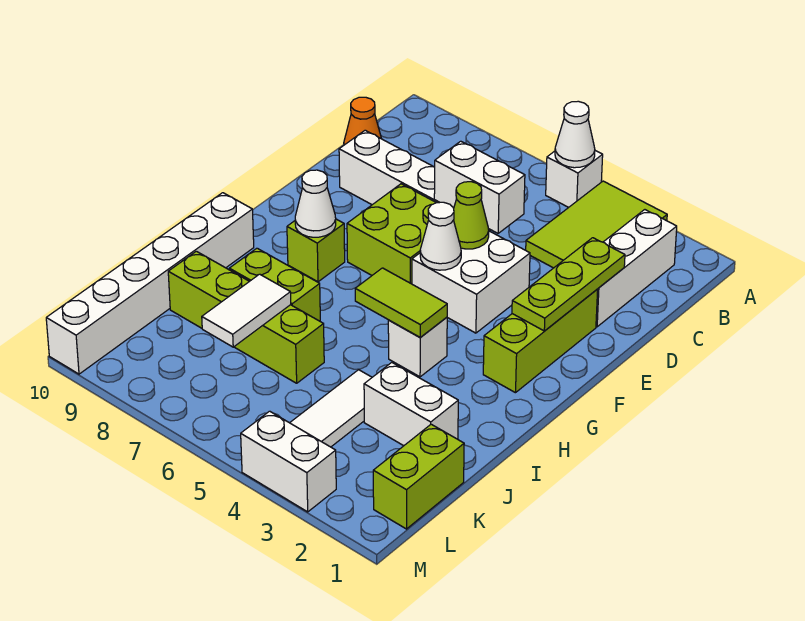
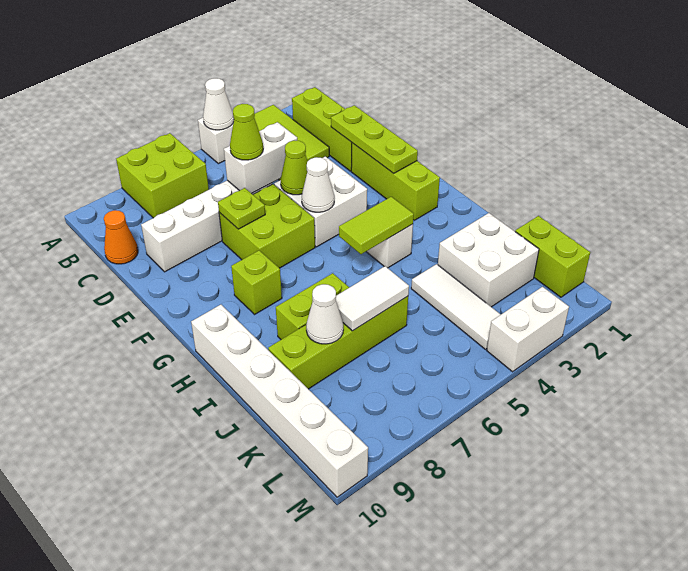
none -> lime 2x2 brick [116,133,209,218]
white 1x3 brick [596,210,677,327] -> lime 1x3 brick [292,87,352,171]
none -> lime 1x1 cone [230,104,263,160]
none -> lime 1x1 plate [218,188,265,229]
white 1x1 cone [295,170,336,237] -> white 1x1 cone moved to [306,284,343,344]
white 1x2 brick [364,363,458,446] -> white 2x2 brick [438,213,539,307]
white 1x2 tile [202,274,291,347] -> white 1x2 tile turned to [336,266,409,331]

